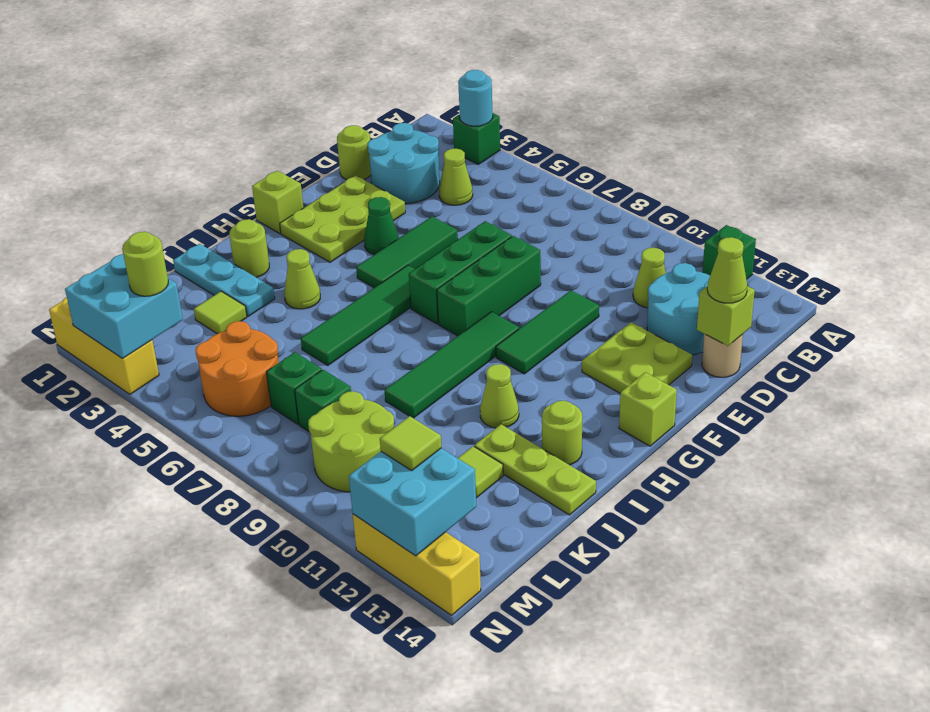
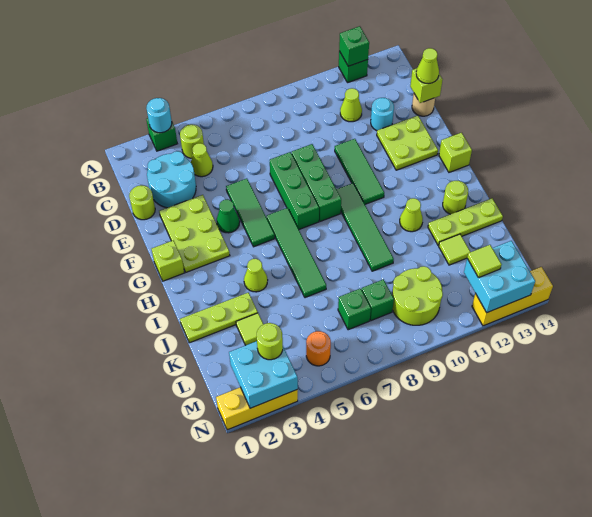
none -> green 1x1 brick [339,26,369,66]
cyan 2x2 round brick [647,263,710,355] -> cyan 1x1 round brick [371,98,394,131]
lime 1x1 round brick [229,219,269,277] -> lime 1x1 round brick moved to [180,124,204,158]
cyan 1x3 plate [173,244,275,316] -> lime 1x3 plate [180,293,258,343]
orange 2x2 round brick [196,321,279,416] -> orange 1x1 round brick [306,331,331,366]

